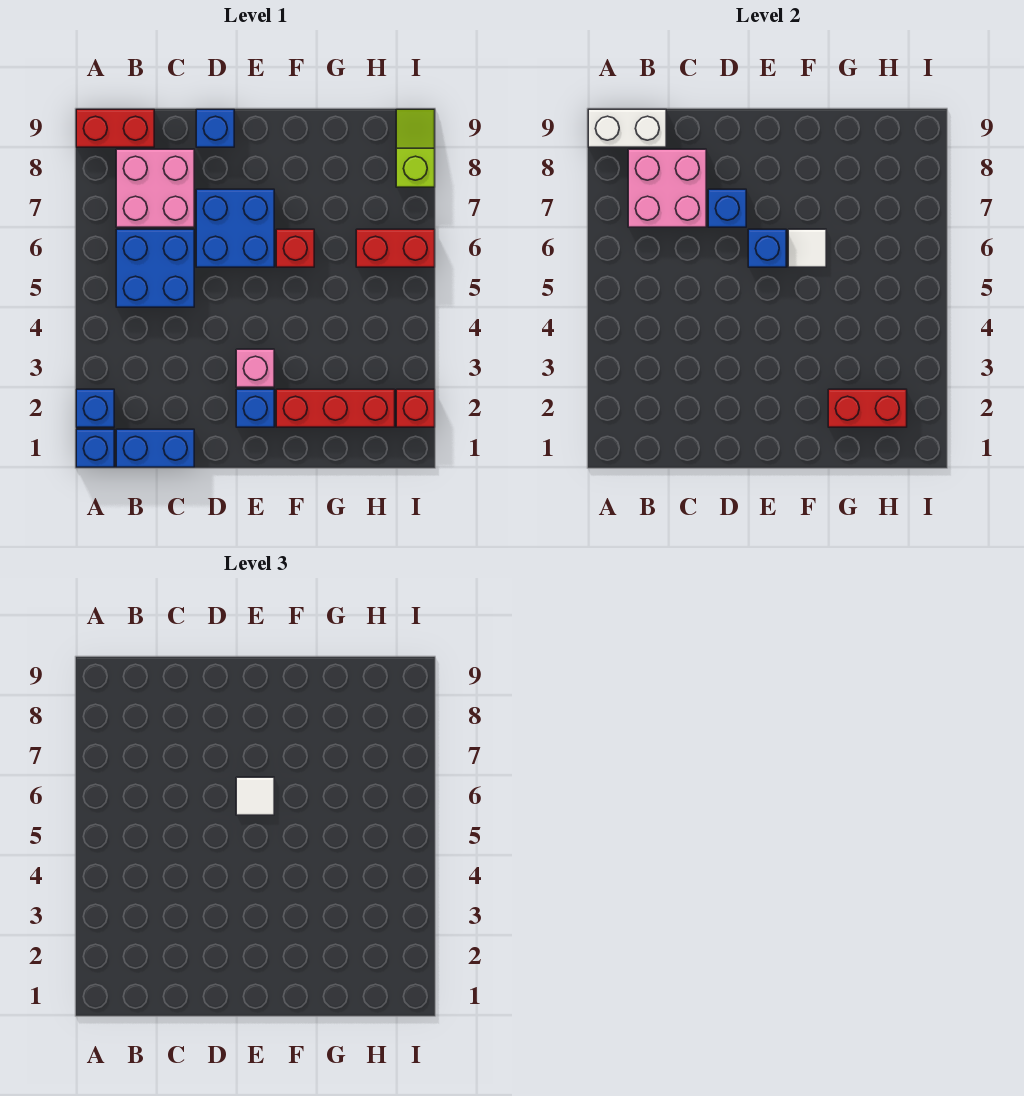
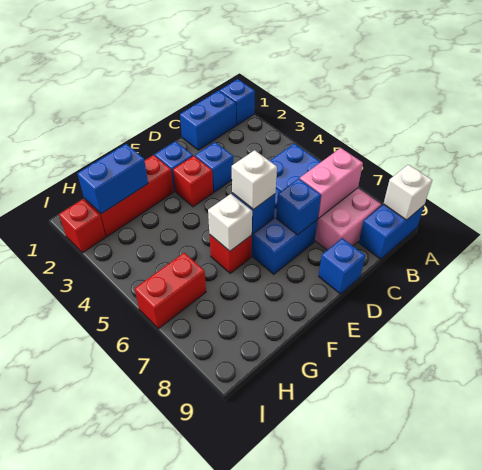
blue 1x1 brick [76,389,114,427] -> blue 1x1 brick moved to [195,142,233,192]
red 1x2 brick [76,109,154,147] -> blue 1x2 brick [359,204,424,259]
white 1x2 brick [588,109,666,147] -> white 1x1 brick [384,165,432,220]
pink 2x2 brick [628,149,706,227] -> pink 1x2 brick [300,148,363,218]
pink 1x1 brick [236,349,274,387] -> red 1x1 brick [173,156,213,207]
white 1x1 tile [236,777,274,815] -> white 1x1 brick [232,150,277,209]
white 1x1 tile [788,229,826,267] -> white 1x1 brick [208,194,252,251]
red 1x2 brick [828,389,907,427] -> blue 1x2 brick [77,144,148,214]
lime 1x2 slope [396,109,435,187] -> none

